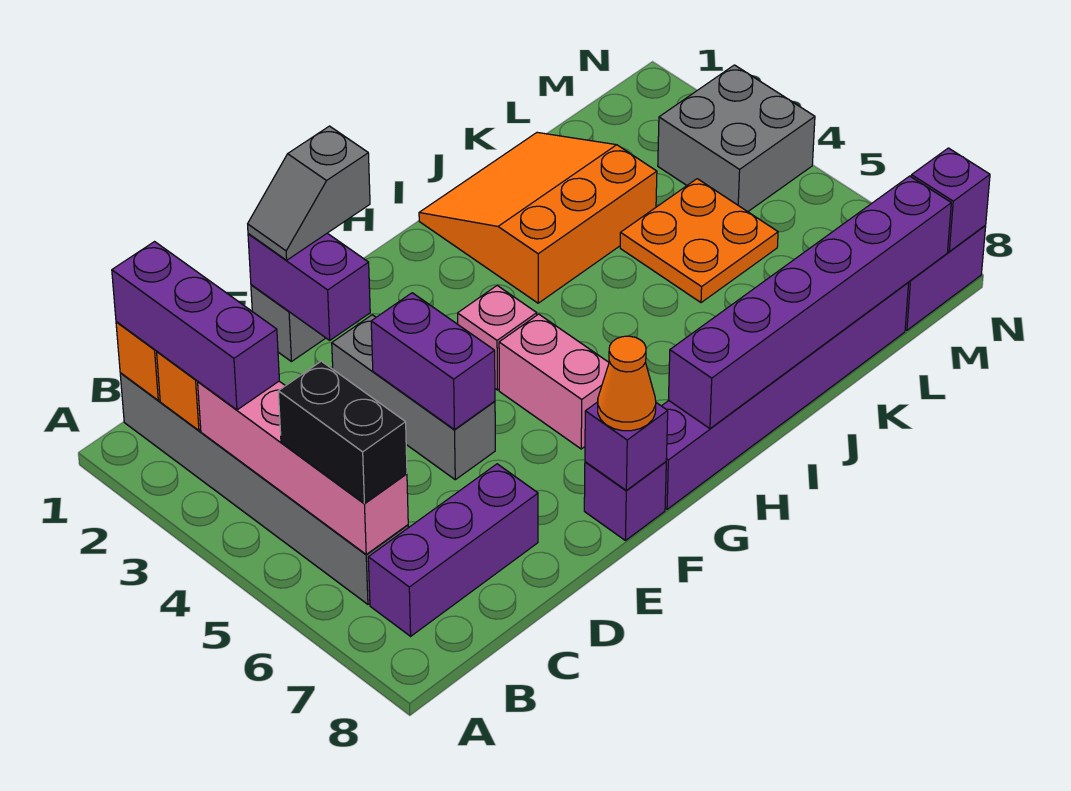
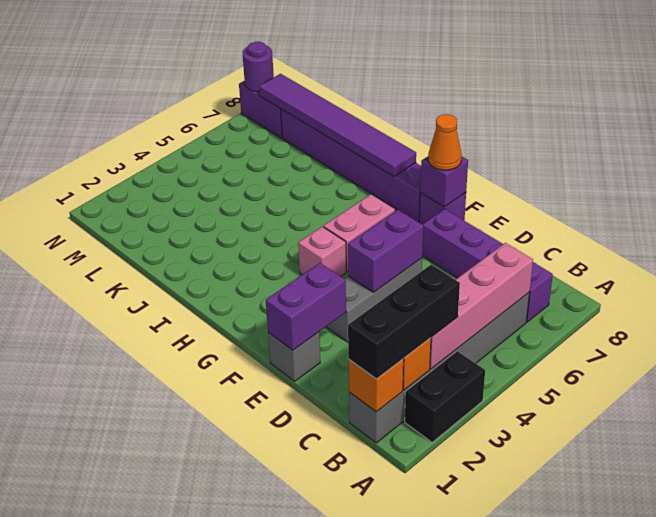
purple 1x3 brick [112,242,279,410] -> black 1x3 brick [348,265,460,379]
black 1x2 brick [278,361,407,503] -> black 1x2 brick moved to [405,351,485,442]
purple 1x3 brick [368,464,538,636] -> purple 1x4 brick [422,209,553,322]
grey 1x2 slope [248,126,370,260] -> none
purple 1x6 brick [669,176,951,429] -> purple 1x6 tile [259,74,416,176]
orange 3x3 slope [419,132,657,303] -> none
orange 2x2 plate [620,179,778,303] -> none
grey 2x2 brick [658,65,815,212] -> none
purple 1x1 brick [911,148,990,251] -> purple 1x1 round brick [243,42,274,92]

